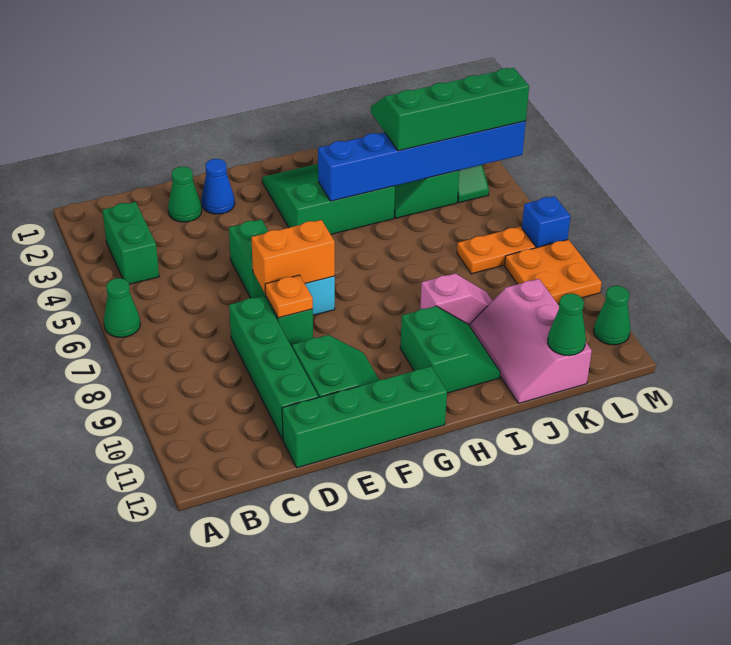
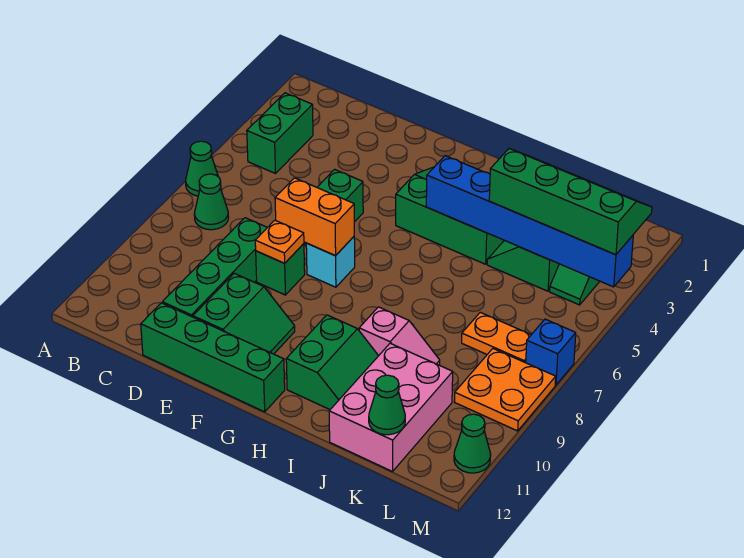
green 1x1 cone [168,166,202,222] -> green 1x1 cone moved to [194,174,229,230]
blue 1x1 cone [201,159,235,214] -> none
pink 2x3 slope [470,279,592,403] -> pink 2x3 brick [329,343,453,472]

